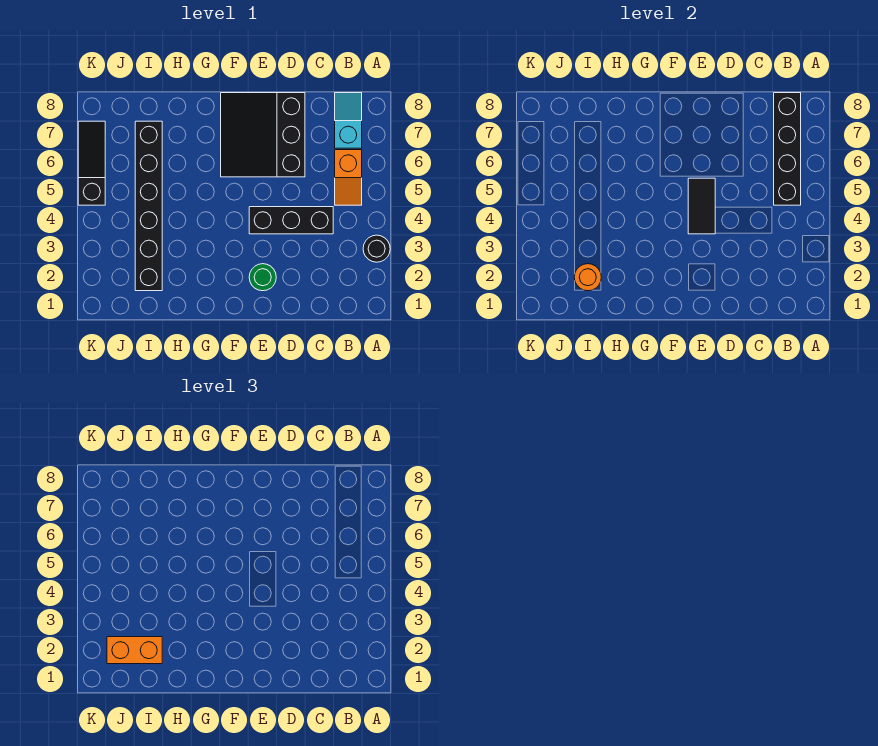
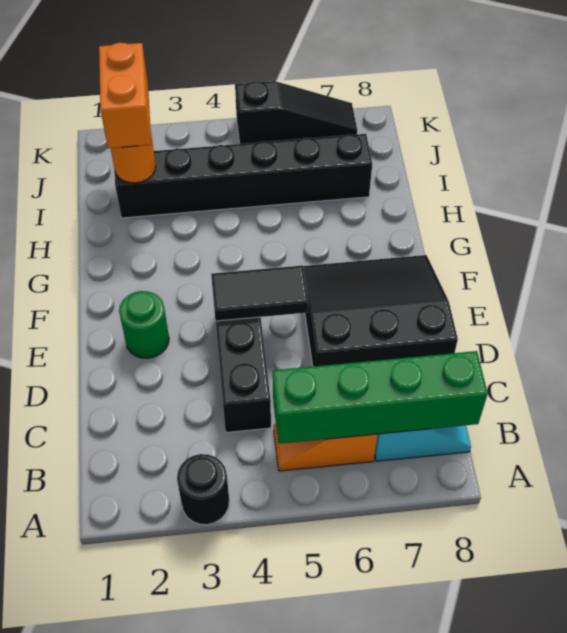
black 1x4 brick [774,93,801,205] -> green 1x4 brick [273,351,488,444]

